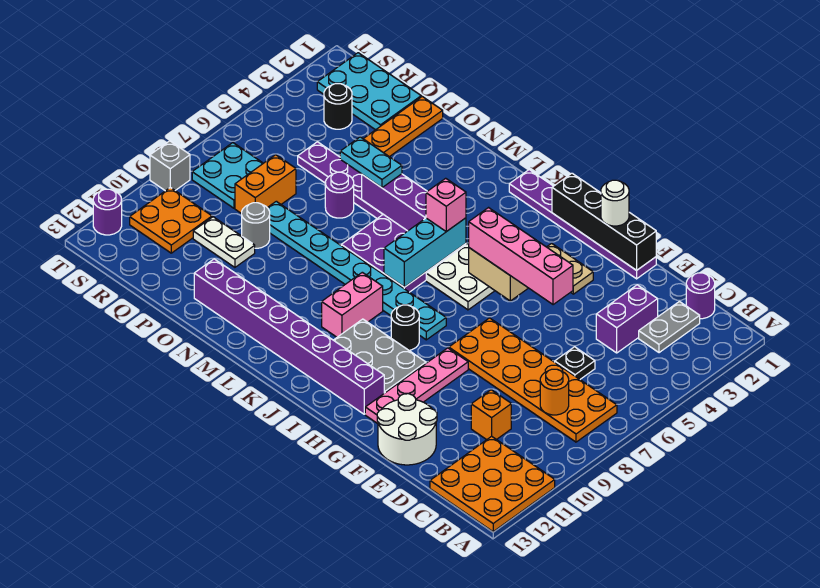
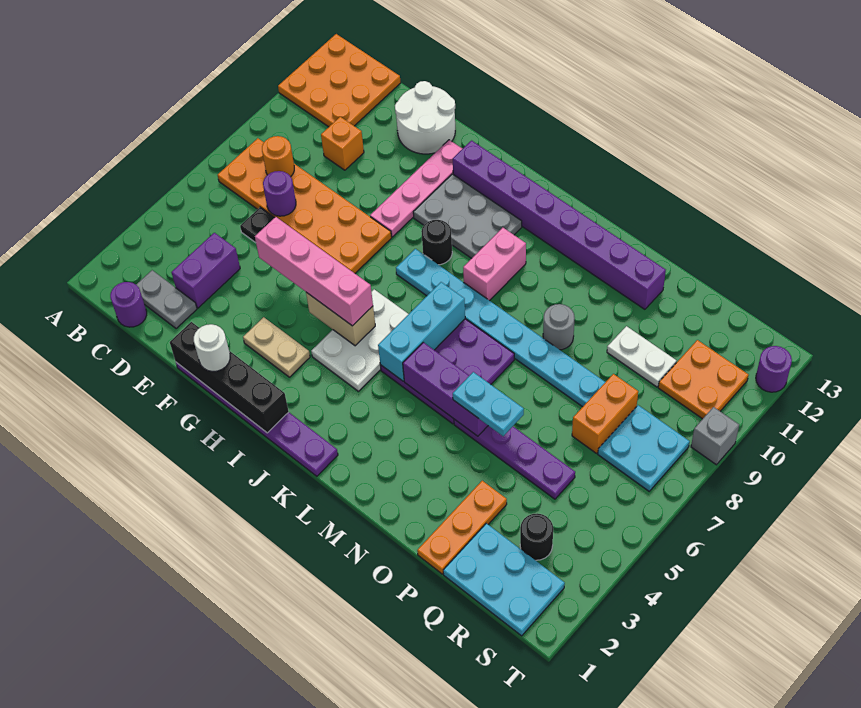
grey 1x2 plate [639,302,700,353] -> grey 1x2 plate turned to [136,270,197,329]
pink 1x1 brick [426,178,466,232] -> none
purple 1x1 round brick [325,172,354,218] -> purple 1x1 round brick moved to [263,171,296,216]
grey 1x1 round brick [242,203,270,248] -> grey 1x1 round brick moved to [543,304,575,350]

